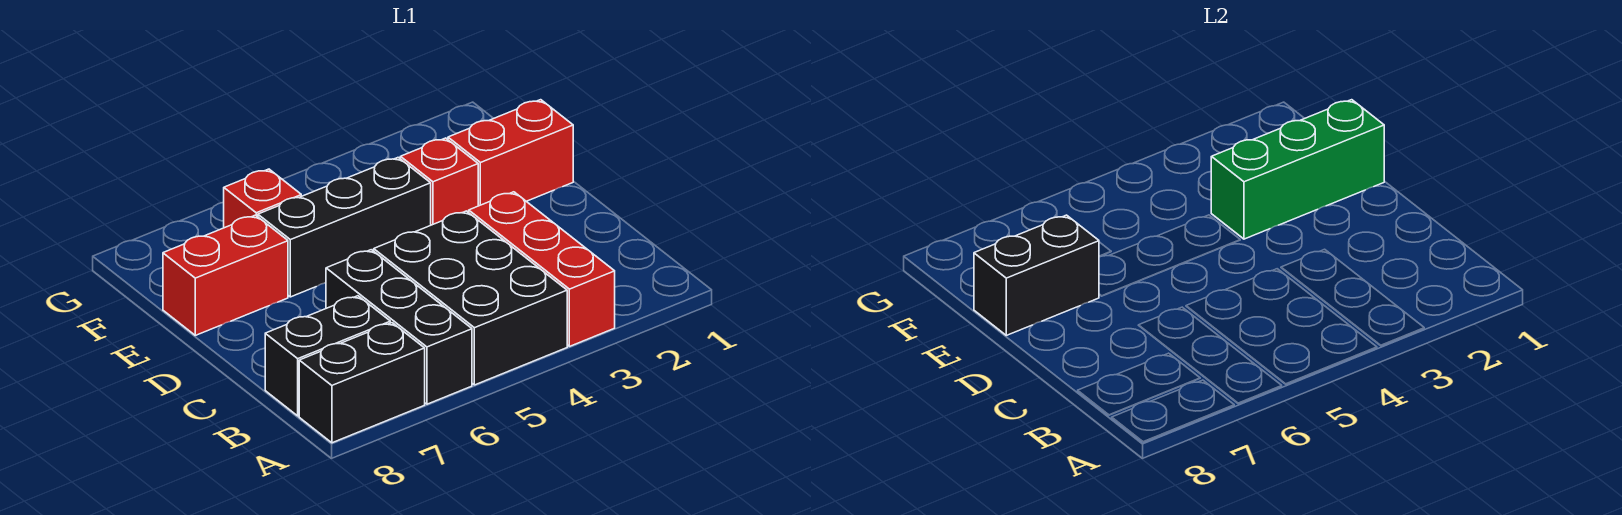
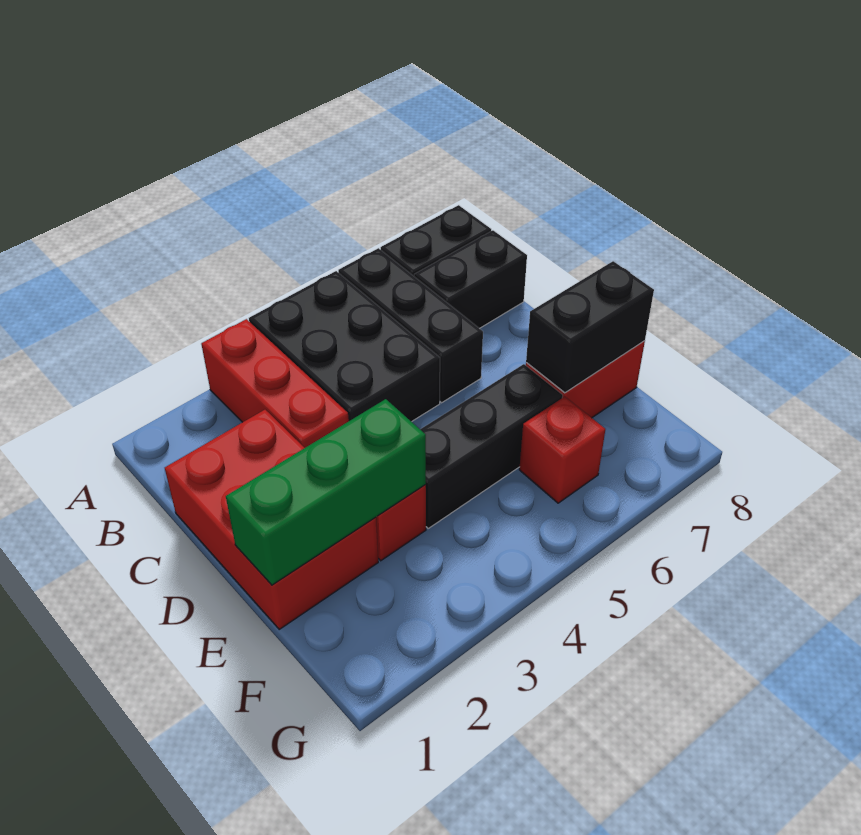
red 1x2 brick [448,100,573,206] -> red 2x3 brick [165,410,378,629]

